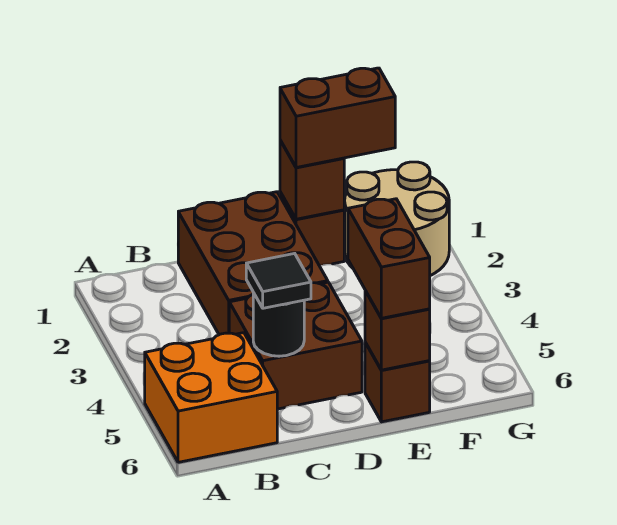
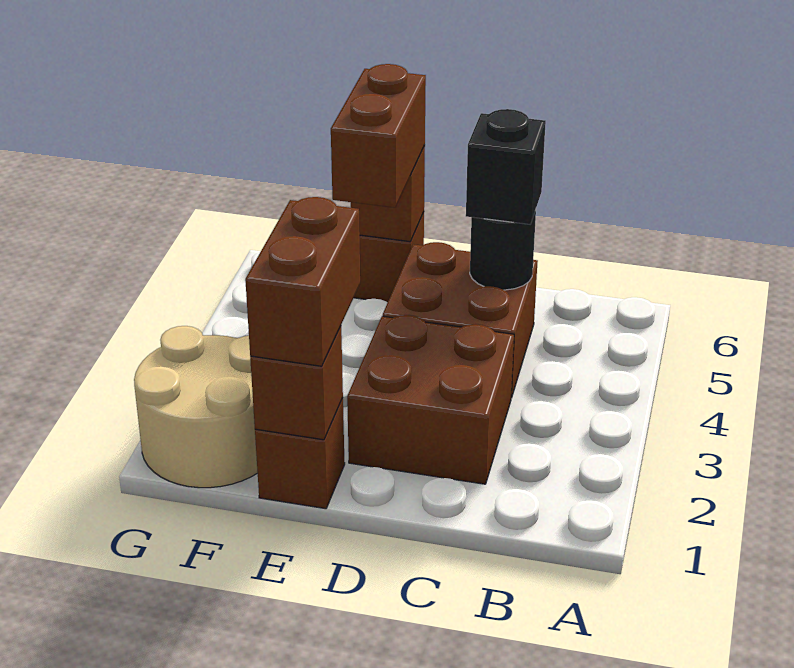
orange 2x2 brick [145,333,277,462] -> none
brown 2x3 brick [178,192,328,335] -> brown 2x2 brick [347,315,514,484]
black 1x1 tile [246,253,311,308] -> black 1x1 brick [466,109,546,224]
brown 1x2 brick [280,68,395,168] -> brown 1x2 brick turned to [245,197,360,366]

